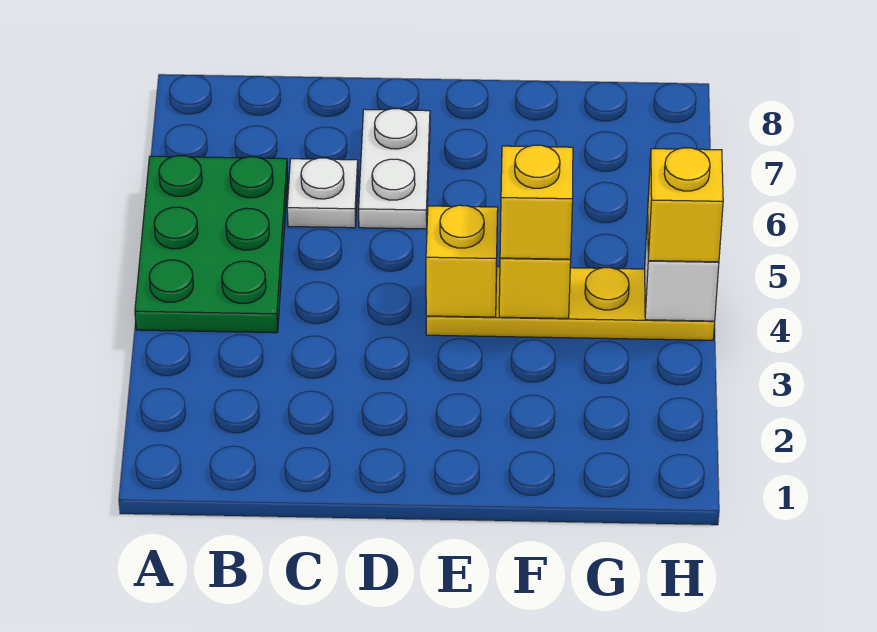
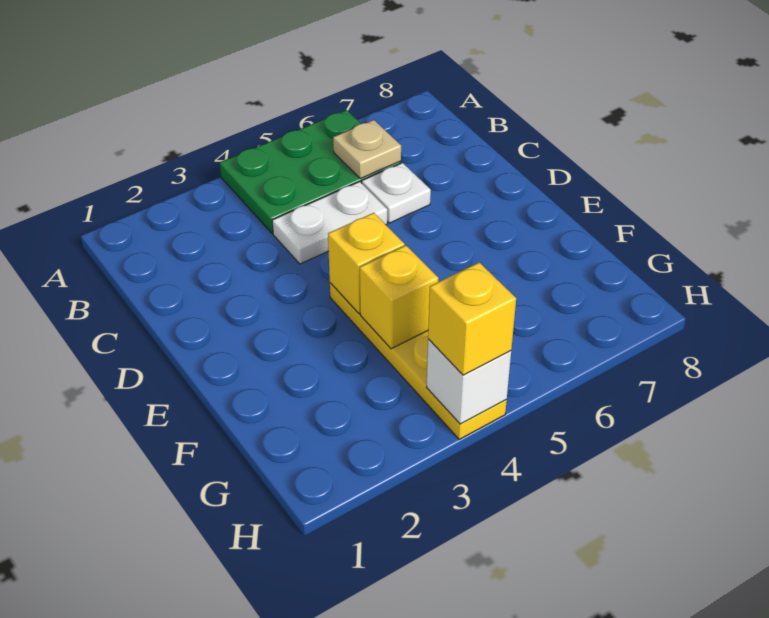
none -> tan 1x1 plate [333,120,401,179]
white 1x2 plate [359,109,430,229] -> white 1x2 plate moved to [272,182,387,264]
yellow 1x1 brick [500,145,573,259] -> none

